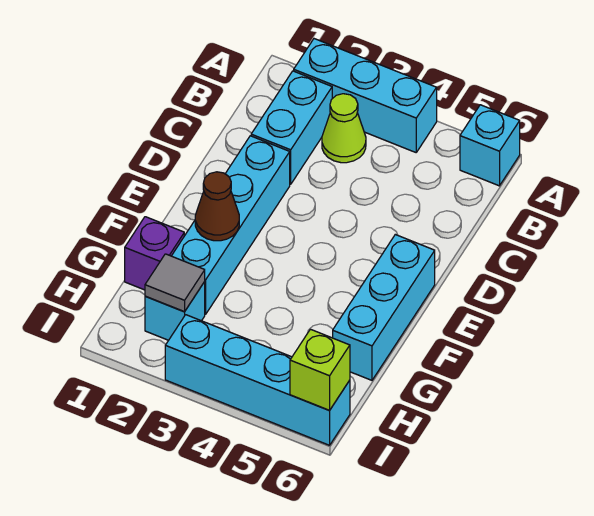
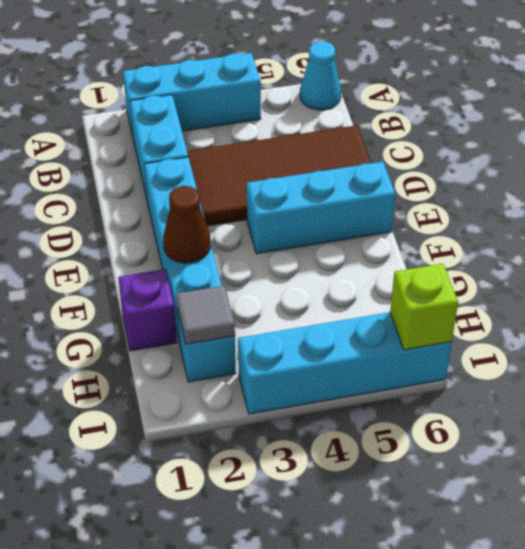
cyan 1x1 brick [460,105,520,186] -> cyan 1x1 cone [300,41,341,110]
lime 1x1 cone [322,94,366,163] -> none
none -> brown 2x4 tile [187,125,371,226]
cyan 1x3 brick [333,235,435,380] -> cyan 1x3 brick turned to [247,162,395,254]

